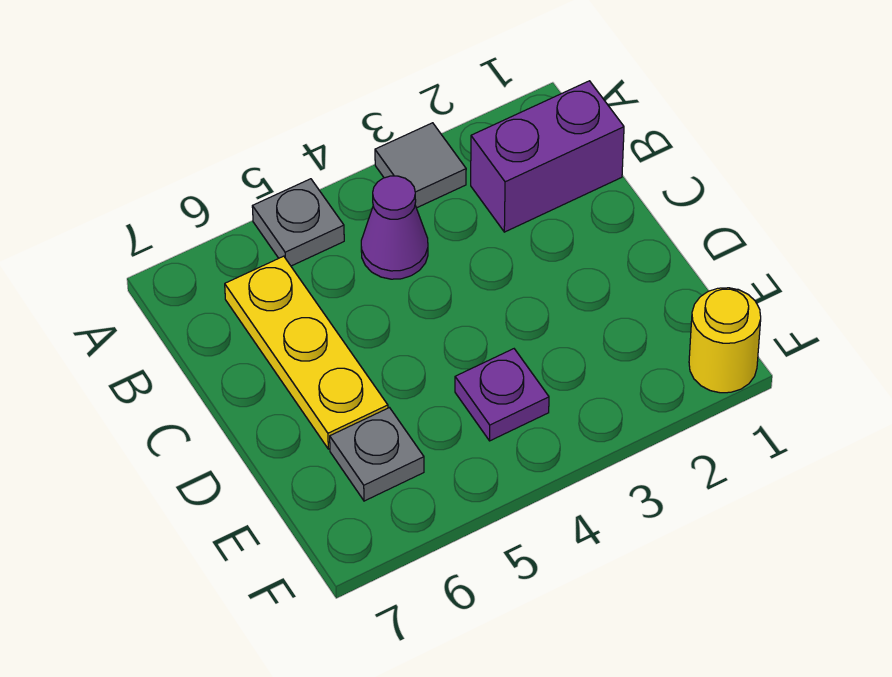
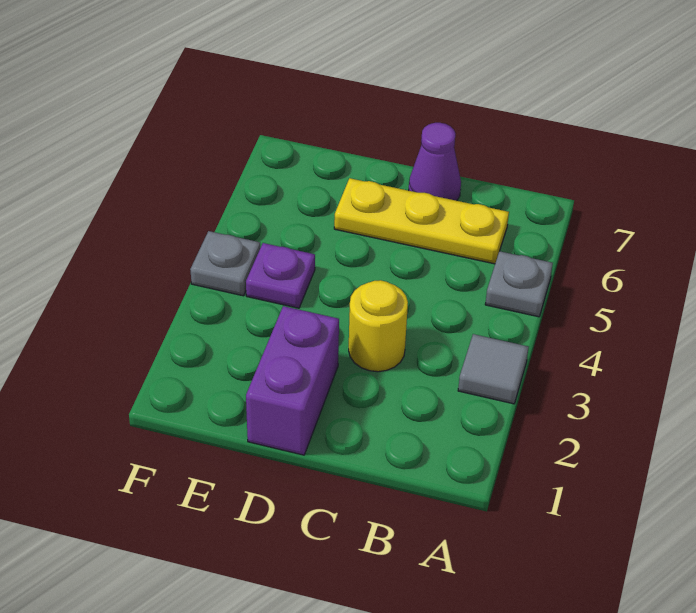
purple 1x2 brick [471,81,624,232] -> purple 1x2 brick moved to [246,306,339,455]
purple 1x1 cone [361,176,428,279] -> purple 1x1 cone moved to [409,123,461,201]
grey 1x1 plate [330,408,424,501] -> grey 1x1 plate moved to [190,231,260,296]
yellow 1x1 round brick [689,288,761,393] -> yellow 1x1 round brick moved to [349,280,408,372]

